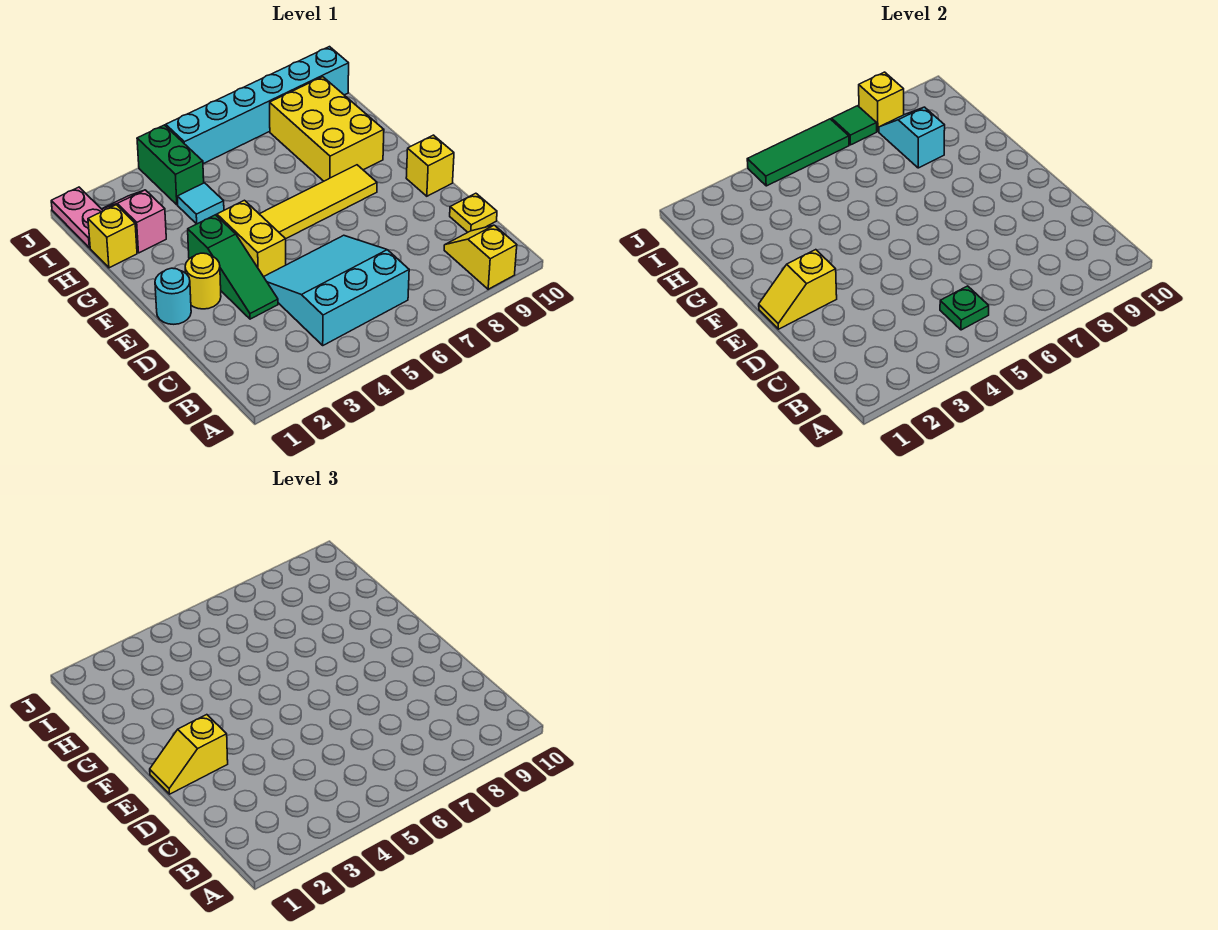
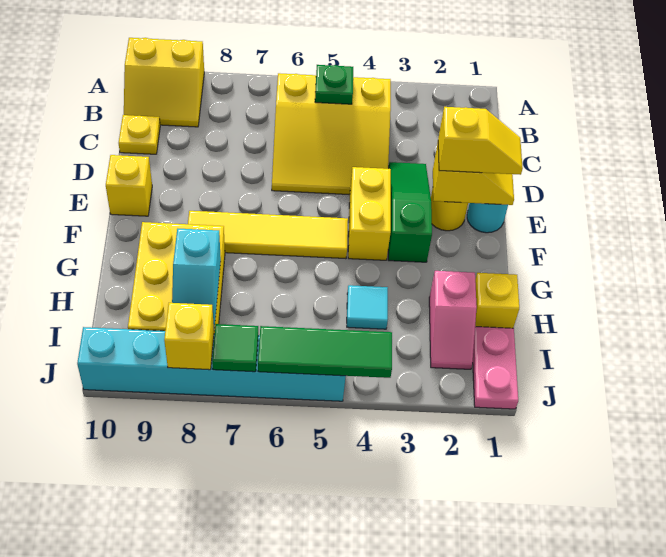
yellow 1x2 slope [444,225,517,289] -> yellow 2x2 slope [124,38,204,127]
cyan 3x3 slope [264,235,409,345] -> yellow 3x3 slope [272,73,391,195]
green 1x2 brick [137,125,204,205] -> none

